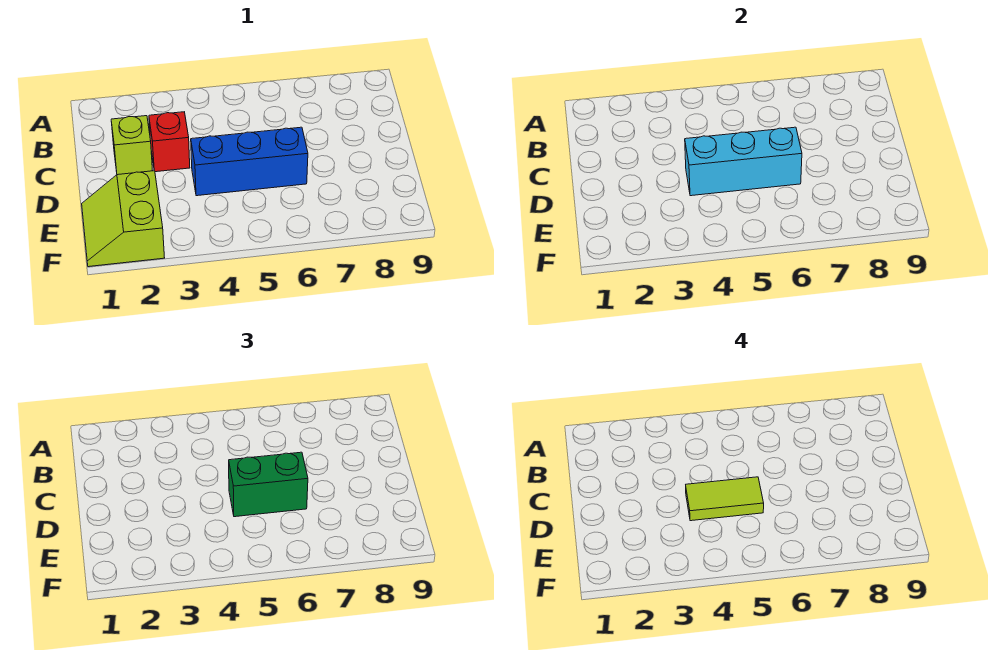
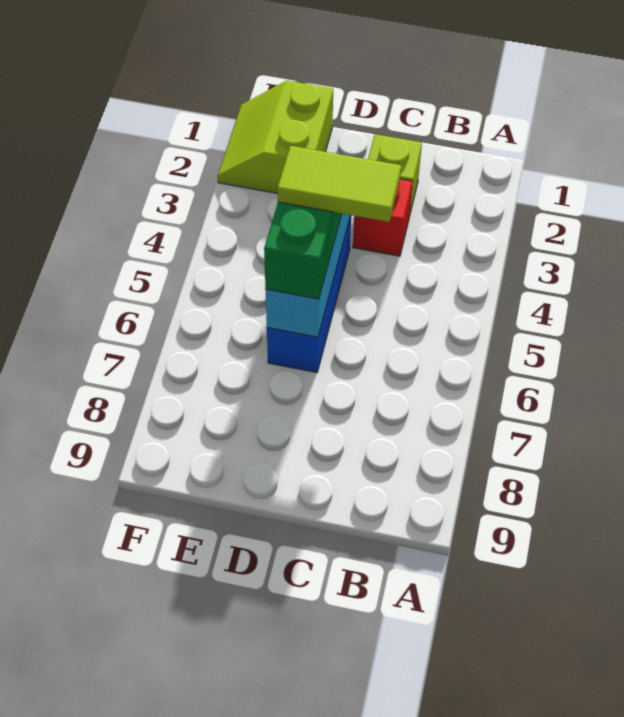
lime 1x2 tile [686,477,764,521] -> lime 1x2 tile turned to [278,146,401,222]
lime 2x2 slope [82,171,165,267] -> lime 2x2 slope turned to [218,81,333,193]

